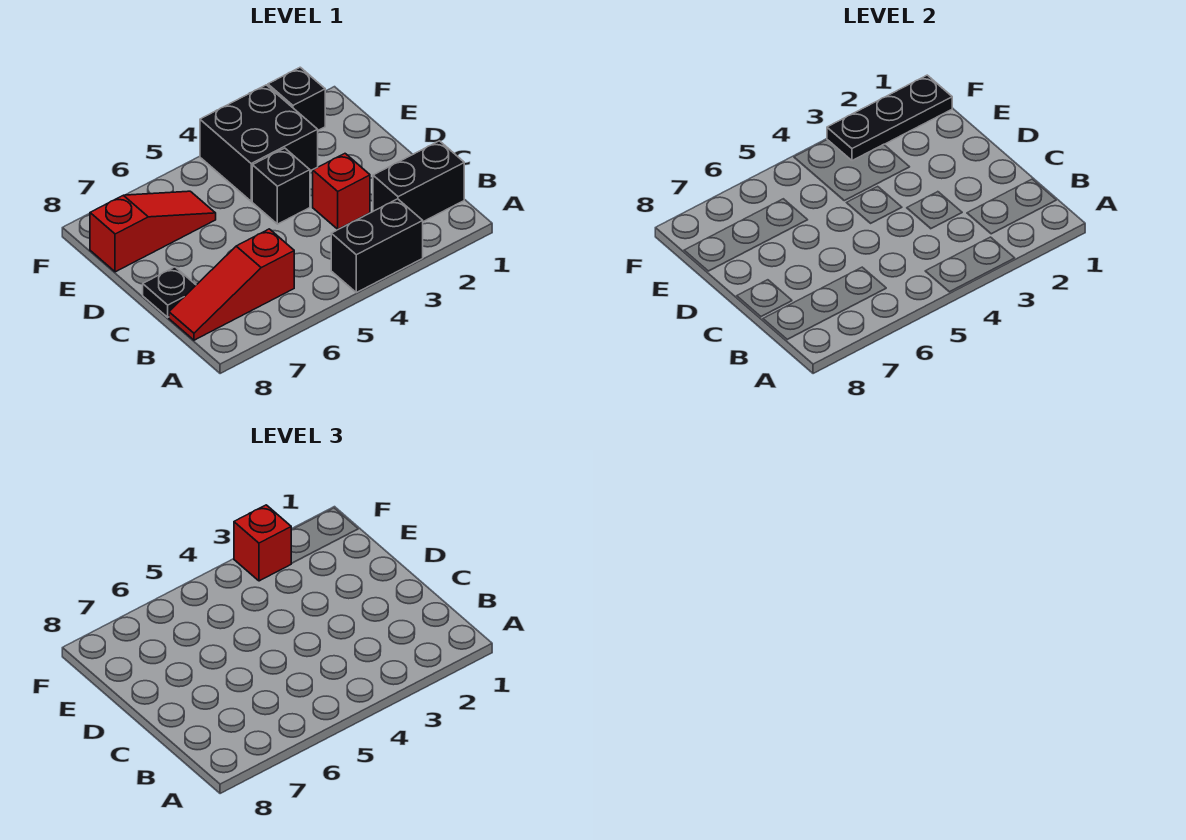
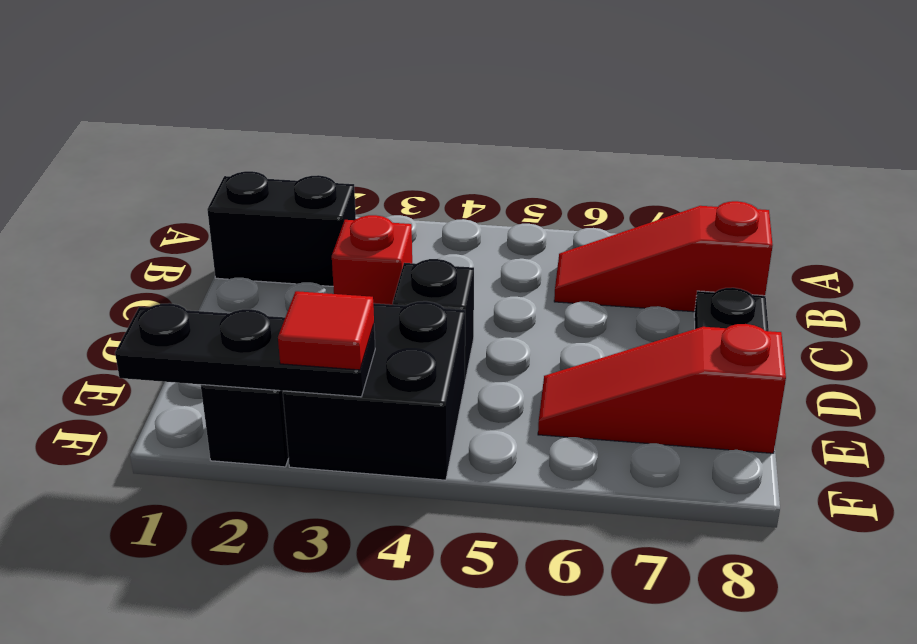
black 1x2 brick [331,199,423,293] -> none
red 1x3 slope [169,229,294,340] -> red 1x3 slope turned to [554,201,773,312]
red 1x1 brick [234,505,292,581] -> red 1x1 tile [278,291,374,370]

